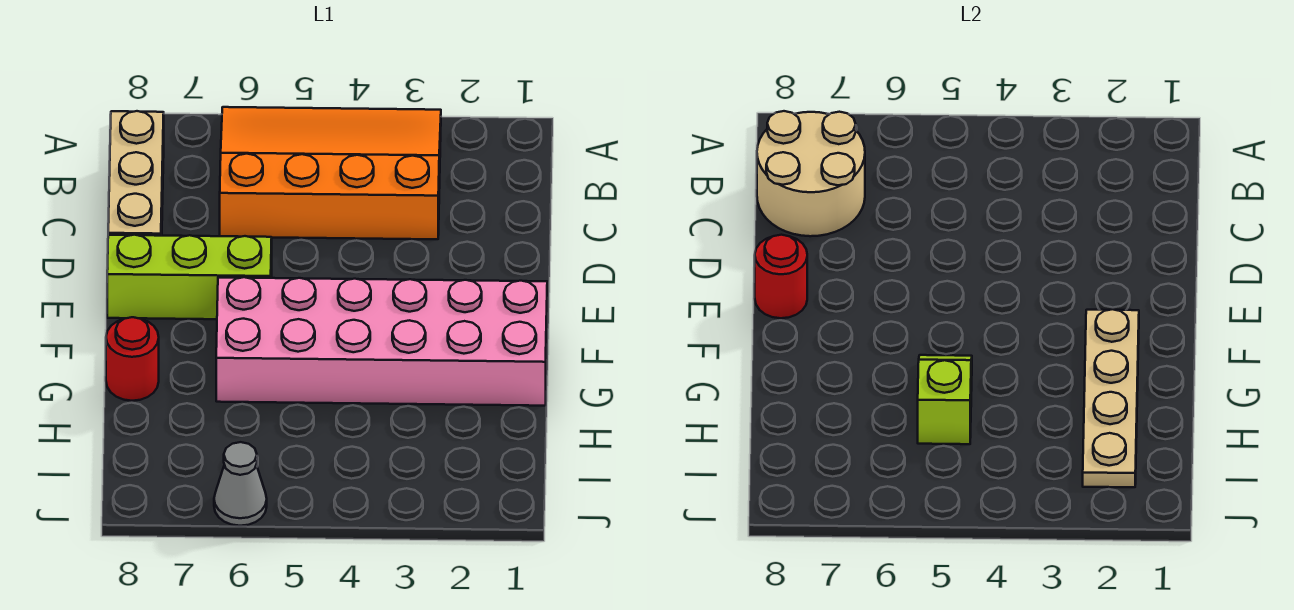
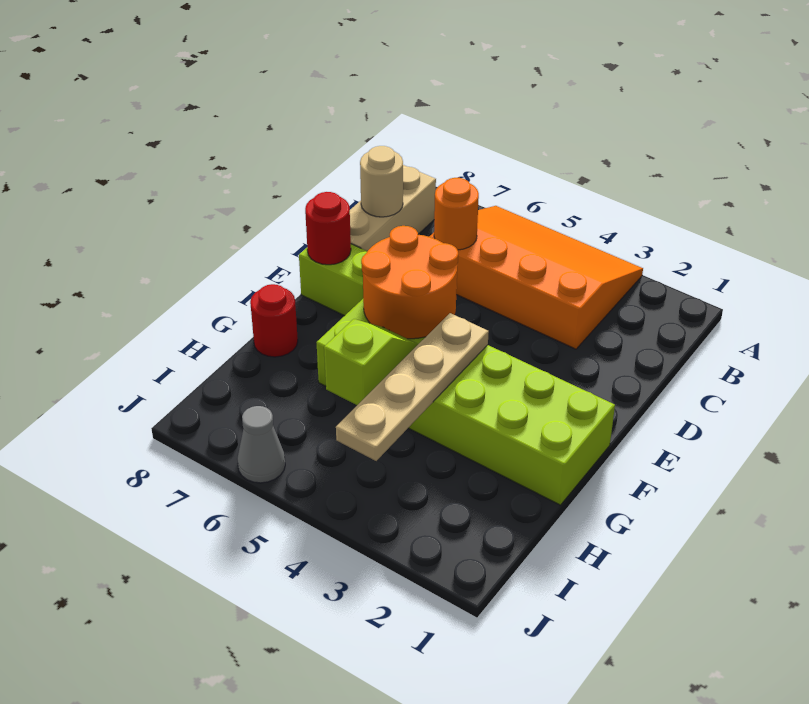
tan 2x2 round brick [757,111,865,236] -> tan 1x1 round brick [360,146,403,217]
none -> orange 1x1 round brick [434,178,479,250]
none -> orange 2x2 round brick [361,226,458,339]
pink 2x6 brick [216,277,547,406] -> lime 2x6 brick [316,299,615,505]
tan 1x4 plate [1083,309,1139,487] -> tan 1x4 plate moved to [336,313,489,461]

